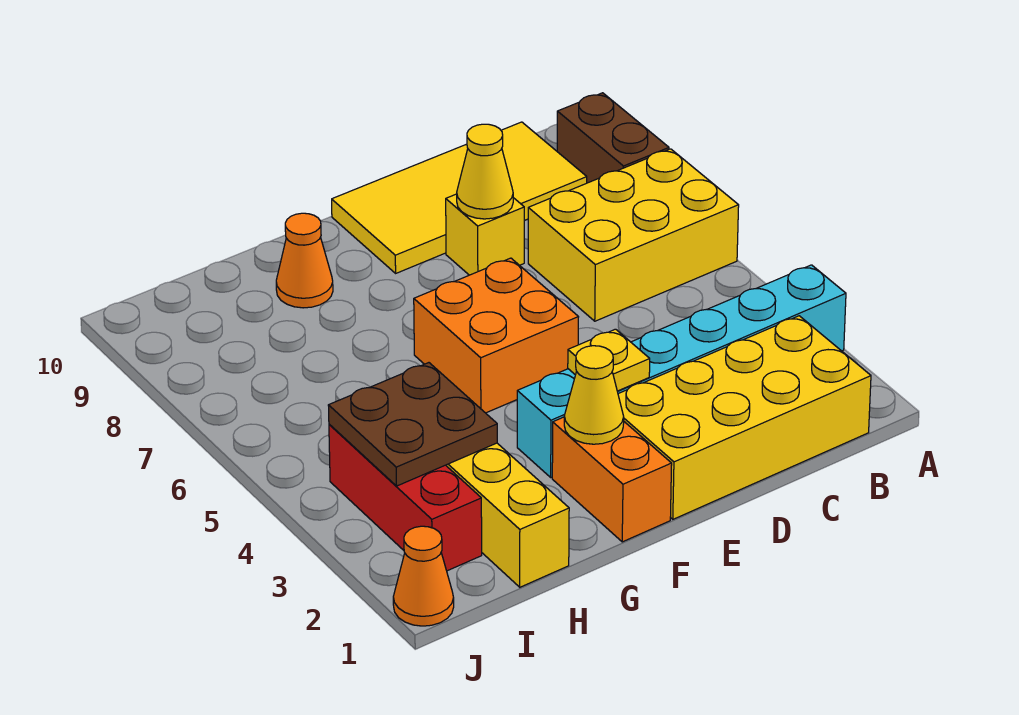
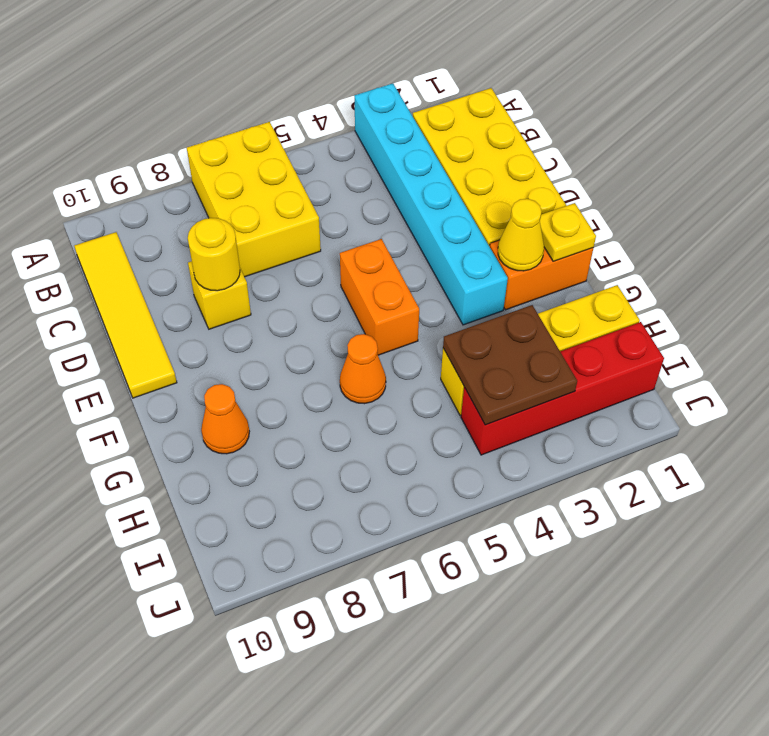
brown 1x2 brick [557,93,669,183] -> none
yellow 2x4 tile [332,122,587,273] -> yellow 1x4 tile [74,232,177,398]
yellow 1x1 cone [457,124,513,219] -> yellow 1x1 round brick [188,218,240,291]
yellow 1x1 plate [568,329,650,391] -> yellow 1x1 plate moved to [540,203,596,261]
orange 2x2 brick [414,258,578,413] -> orange 1x2 brick [340,239,419,355]
red 1x3 brick [329,424,482,571] -> red 1x4 brick [461,322,664,455]
orange 1x1 cone [393,526,454,626] -> orange 1x1 cone moved to [340,334,386,404]

